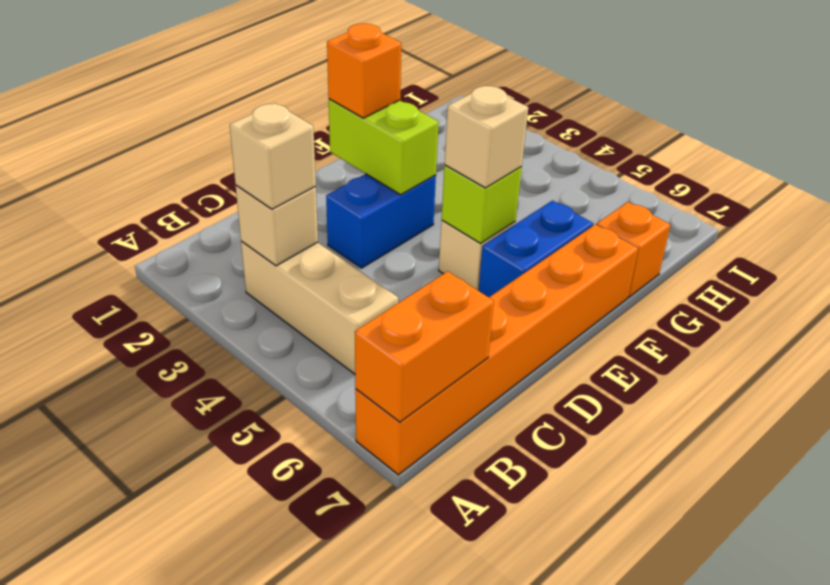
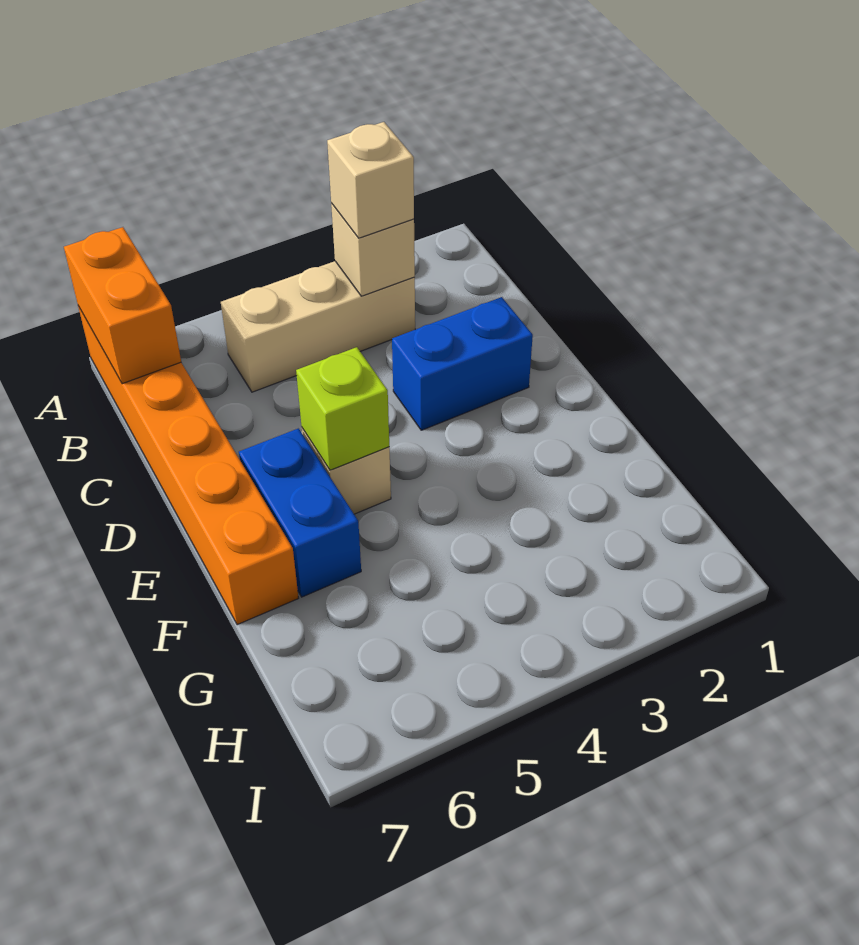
blue 1x2 brick [326,174,436,268] -> blue 1x2 brick turned to [392,297,533,430]
lime 1x2 brick [329,99,439,195] -> none
orange 1x1 brick [327,24,401,118] -> none
tan 1x1 brick [445,86,528,188] -> none
orange 1x1 brick [597,202,670,297] -> none

